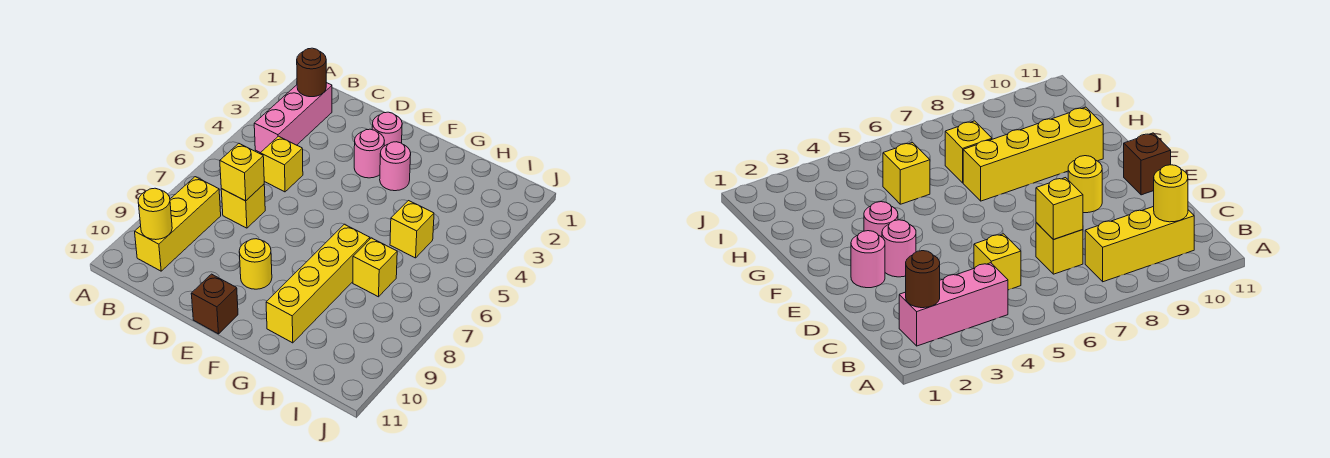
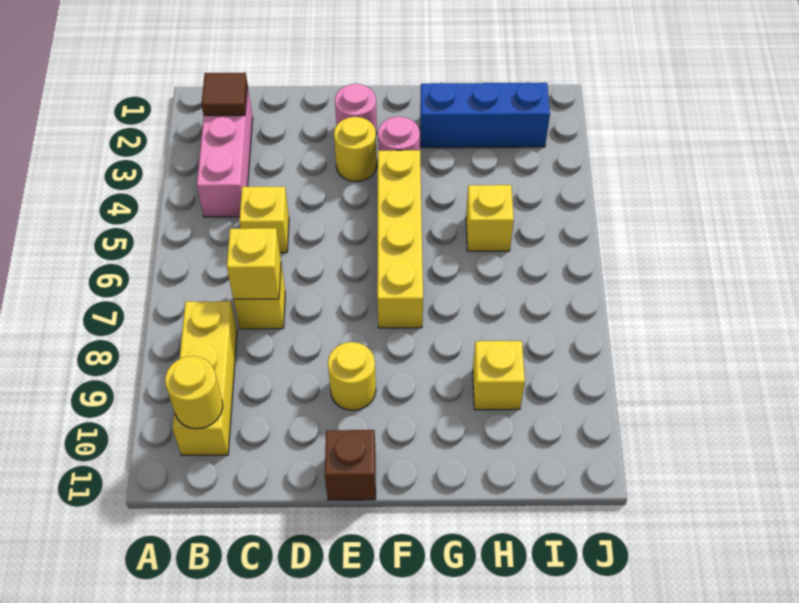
brown 1x1 round brick [297,48,326,97] -> brown 1x1 tile [201,73,248,116]
pink 1x1 round brick [354,129,384,178] -> yellow 1x1 round brick [334,117,377,182]
none -> blue 1x3 brick [420,82,550,148]
yellow 1x4 brick [266,224,370,343] -> yellow 1x4 brick moved to [377,150,423,328]
yellow 1x1 brick [353,238,397,297] -> yellow 1x1 brick moved to [473,341,525,410]

